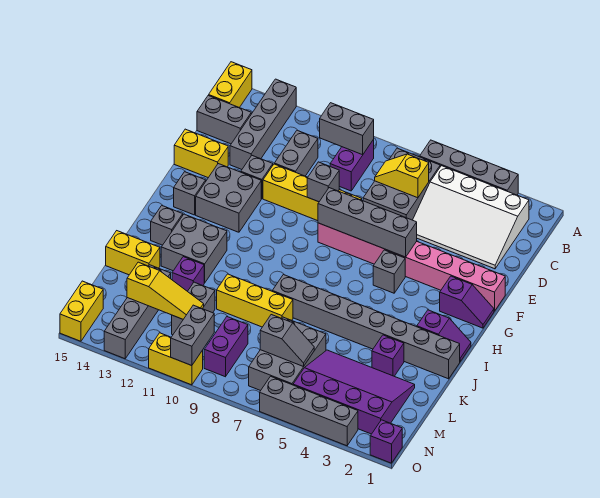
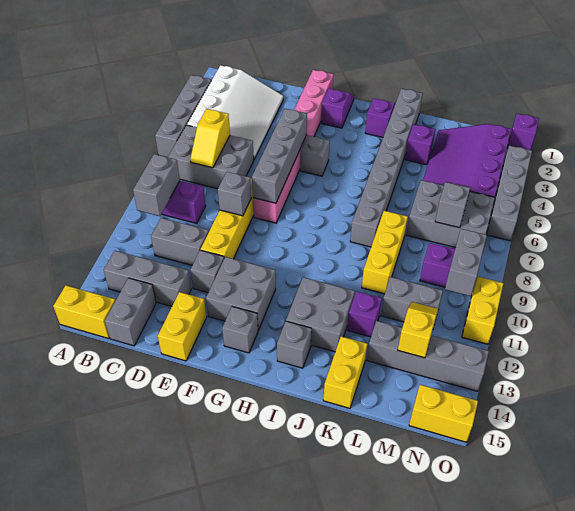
grey 1x4 brick [230,79,296,169] -> grey 1x3 brick [104,251,191,306]
yellow 1x3 slope [127,262,204,319] -> yellow 1x2 slope [398,302,438,358]
grey 1x2 brick [171,305,214,366] -> grey 1x2 brick turned to [445,229,487,296]

